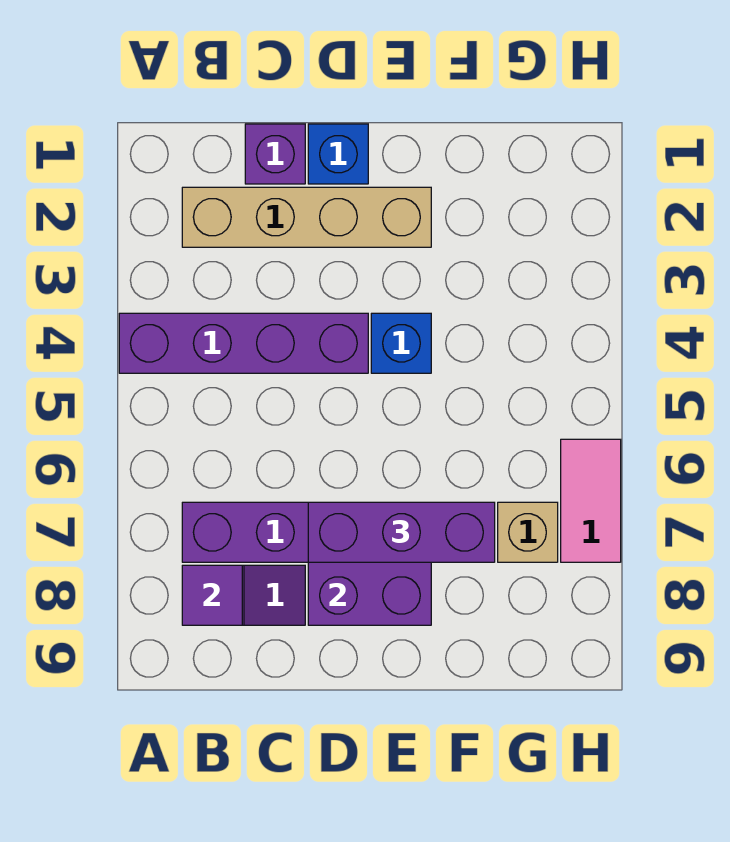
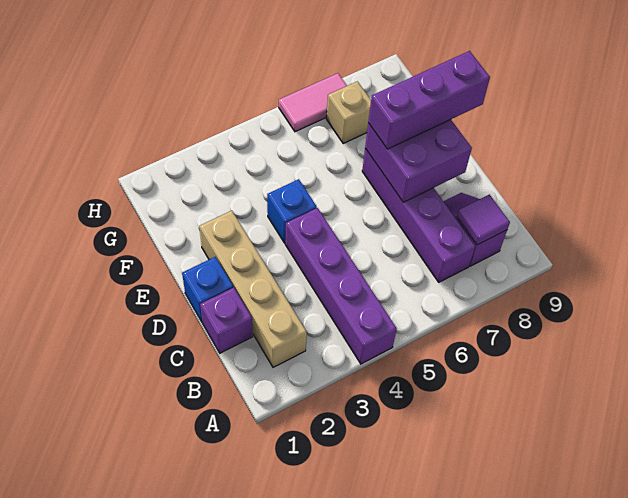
purple 1x3 brick [308,502,495,562] -> purple 1x3 brick turned to [368,51,490,149]

